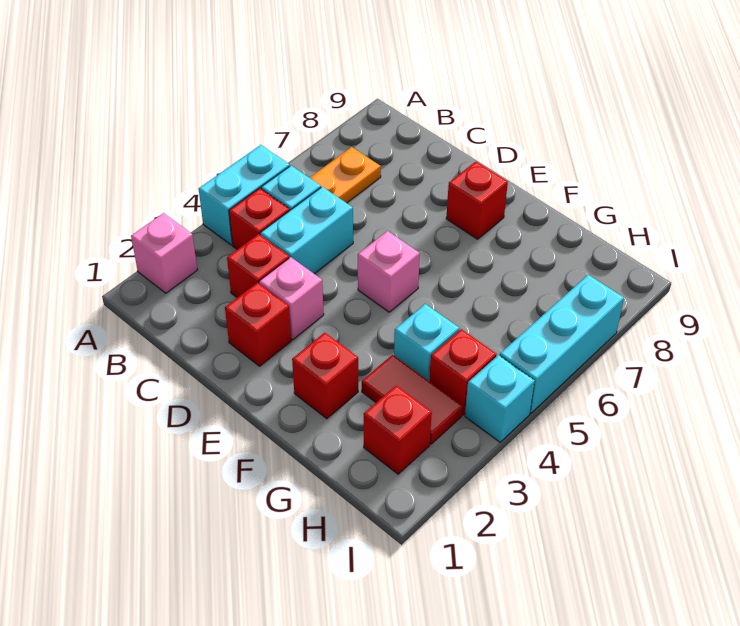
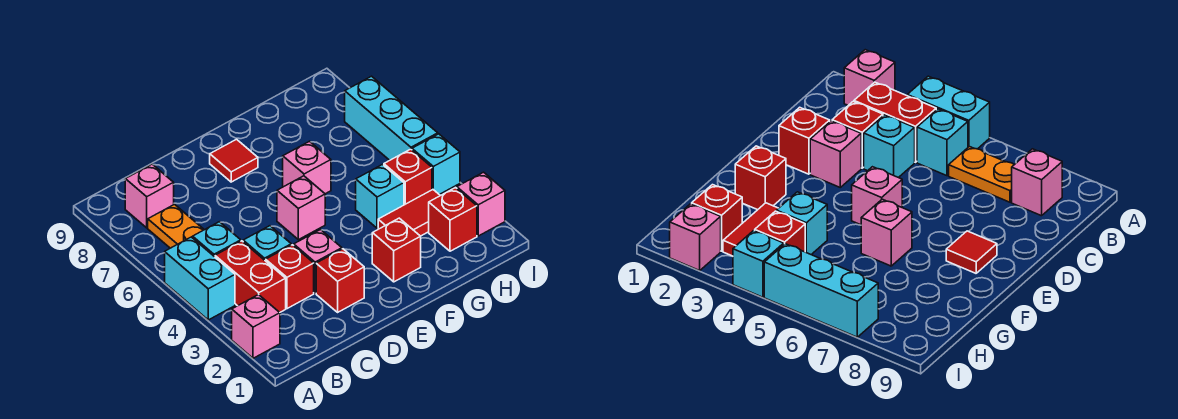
red 1x1 brick [229,188,290,250] -> red 1x2 brick [215,241,286,312]
none -> pink 1x1 brick [125,164,174,228]
cyan 1x2 brick [260,187,353,274] -> cyan 1x1 brick [243,226,291,261]
red 1x1 brick [446,162,508,239] -> red 1x1 tile [210,139,258,182]
none -> pink 1x1 brick [283,141,331,194]
none -> pink 1x1 brick [457,172,505,236]

